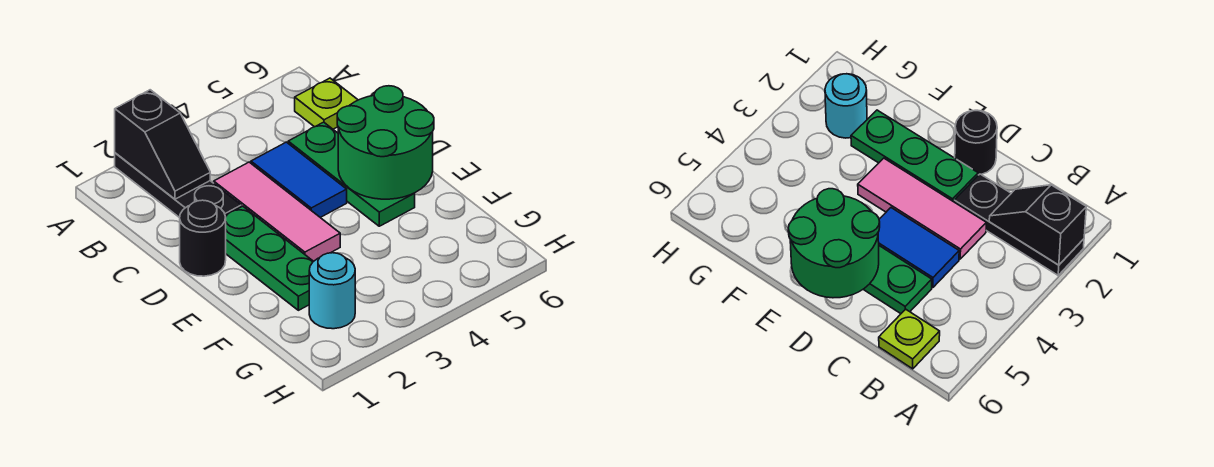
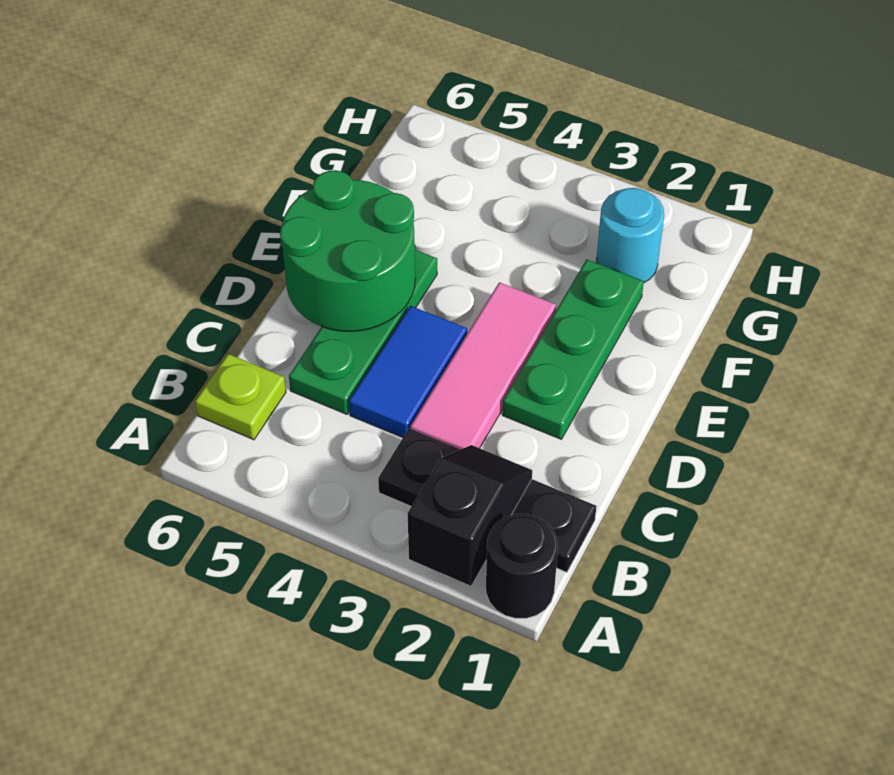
black 1x3 plate [115,153,241,218] -> black 1x3 plate turned to [378,429,596,572]
black 1x1 round brick [180,200,226,276] -> black 1x1 round brick moved to [486,514,558,618]

